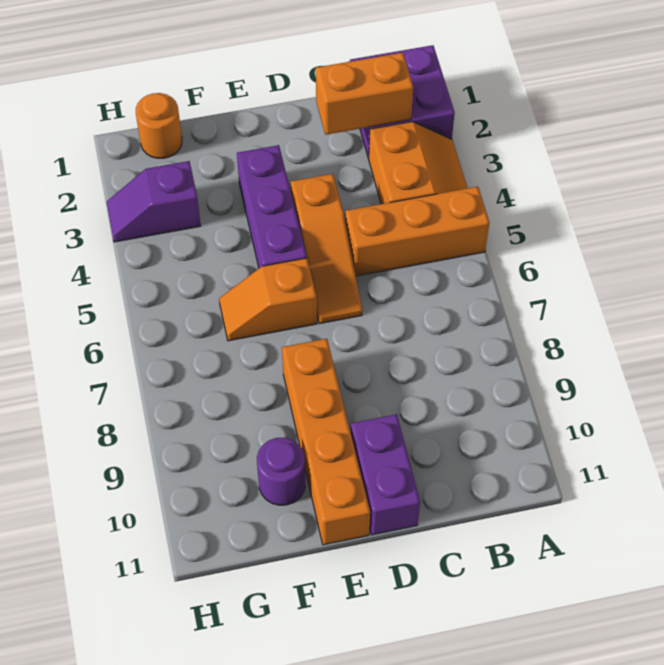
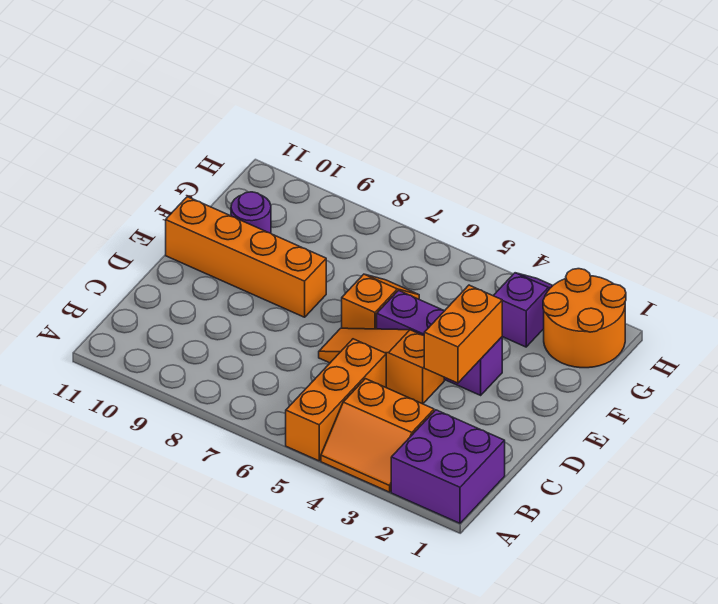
orange 1x2 brick [316,53,413,135] -> orange 1x2 brick moved to [424,285,502,383]
purple 1x2 brick [351,414,420,535] -> none
orange 1x1 round brick [136,93,182,158] -> orange 2x2 round brick [543,269,626,368]

